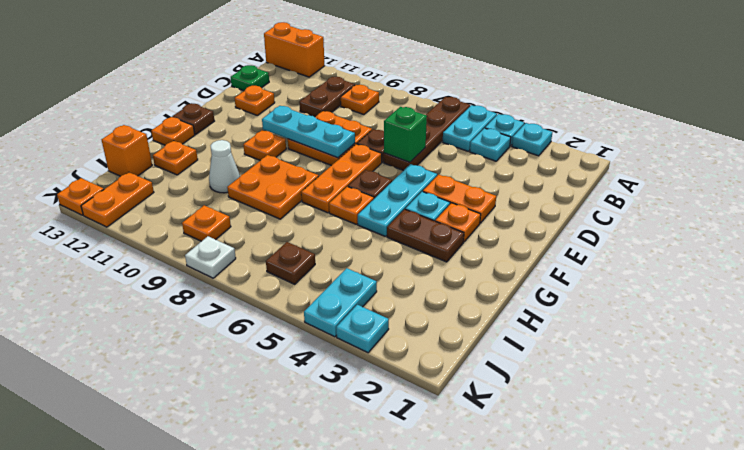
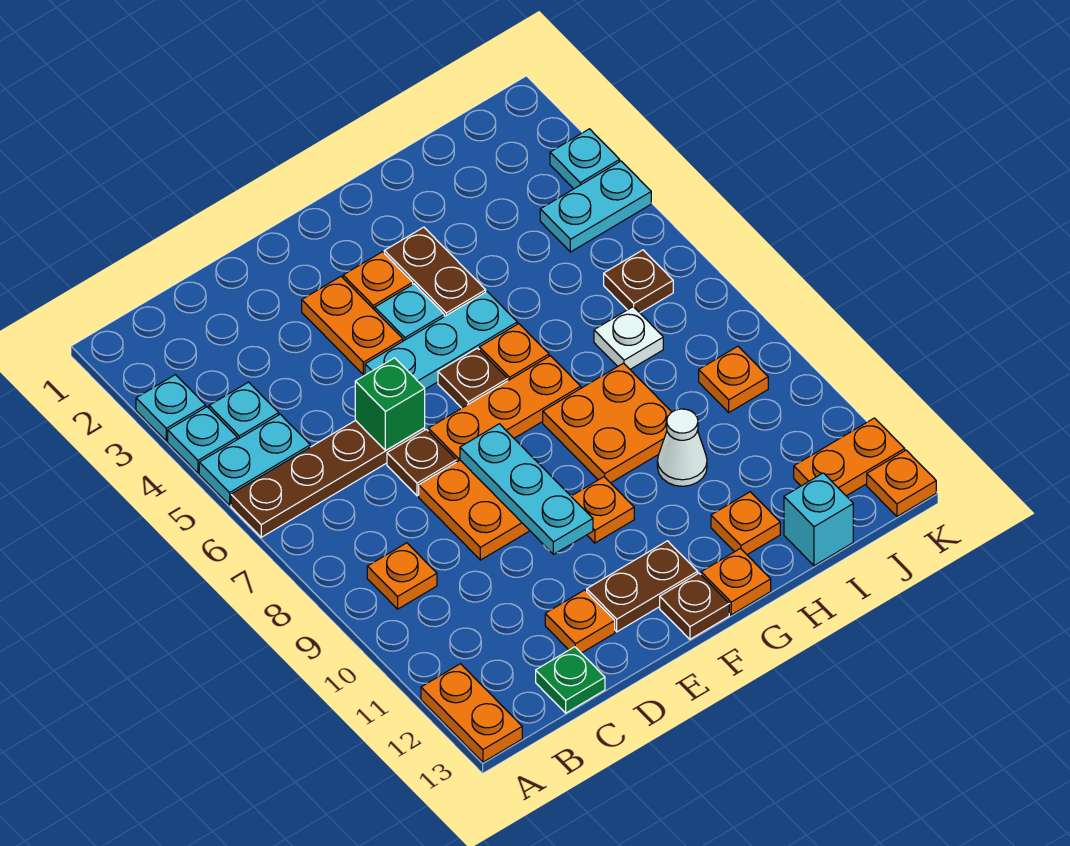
orange 1x2 brick [264,22,325,77] -> orange 1x2 plate [421,664,522,762]
brown 1x2 plate [299,77,355,117] -> brown 1x2 plate moved to [587,541,698,632]
orange 1x1 brick [102,125,152,176] -> cyan 1x1 brick [784,473,853,566]
white 1x1 plate [185,236,236,278] -> white 1x1 plate moved to [594,307,663,369]

